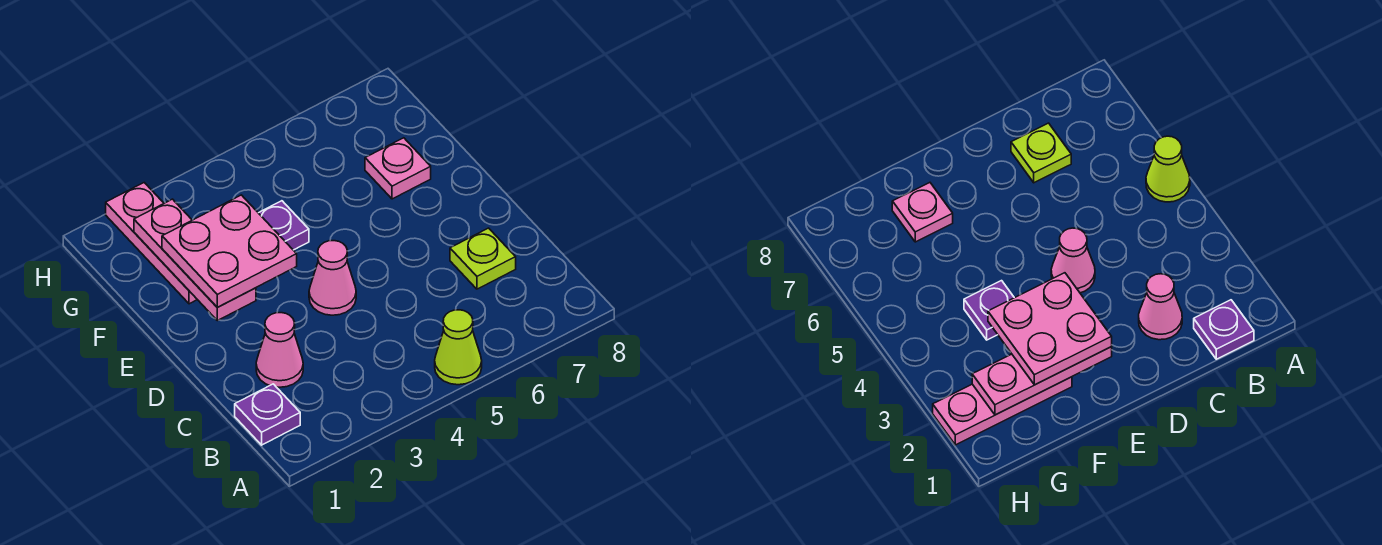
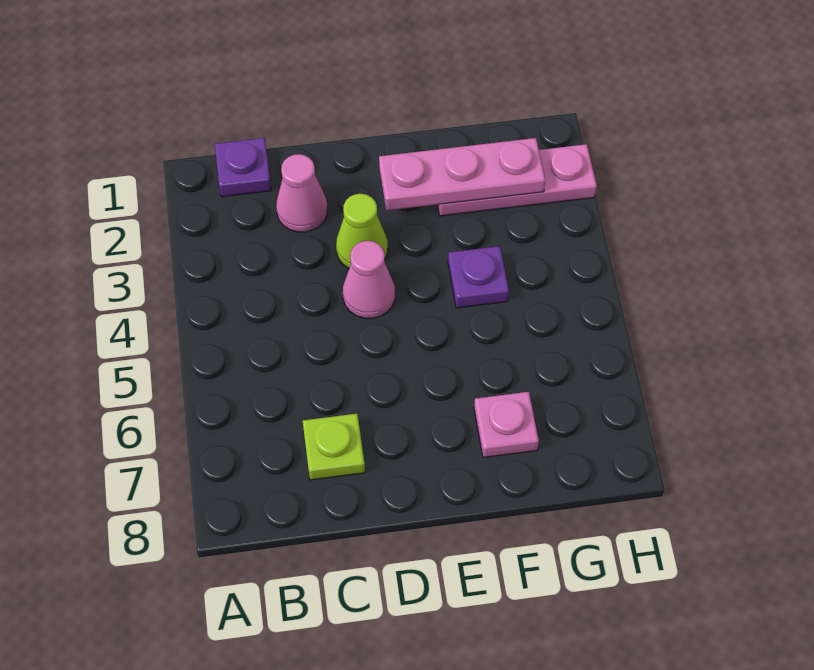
lime 1x1 cone [435,310,482,385] -> lime 1x1 cone moved to [336,194,388,268]
pink 2x2 plate [162,195,297,307] -> none

